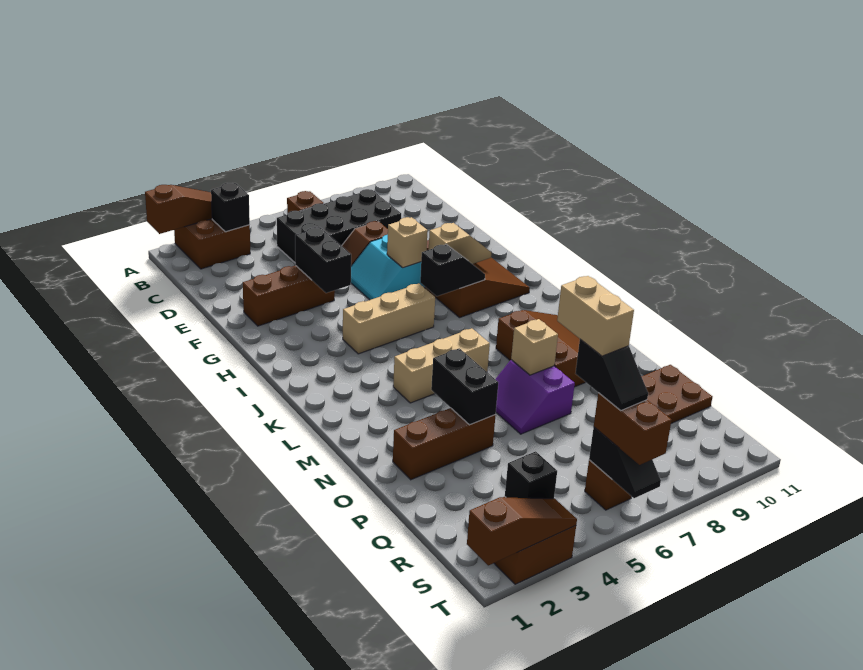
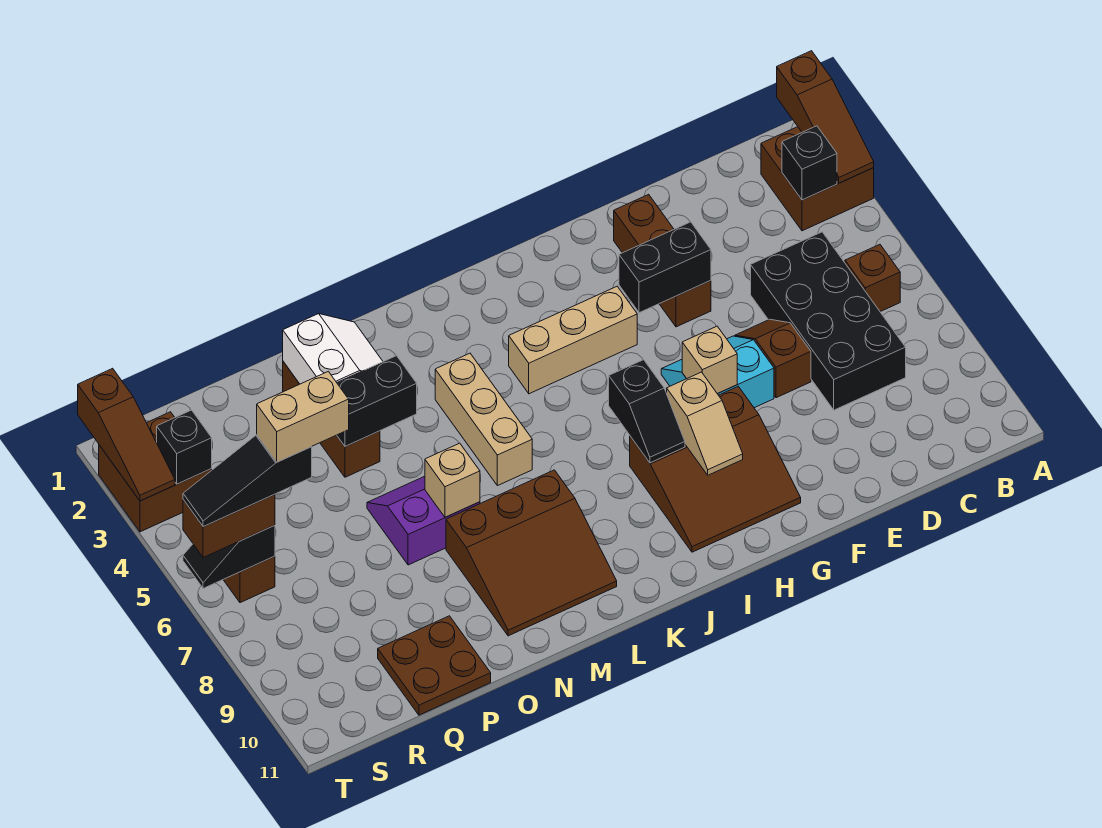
tan 1x3 brick [343,284,435,354] -> tan 1x3 brick turned to [509,287,637,394]
none -> white 2x2 slope [283,314,383,384]
black 1x2 slope [575,339,648,411] -> black 1x3 slope [183,435,312,527]

